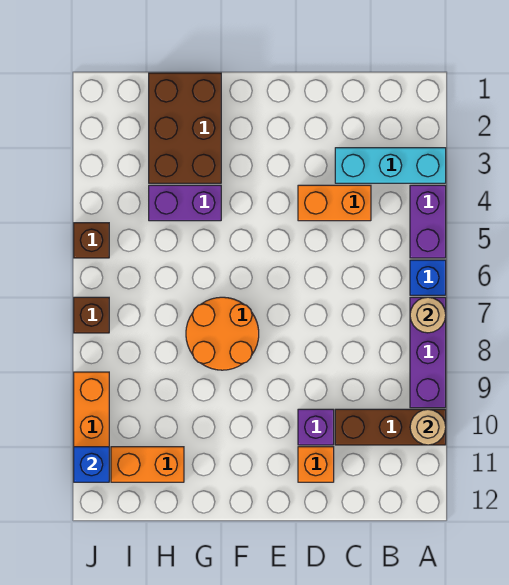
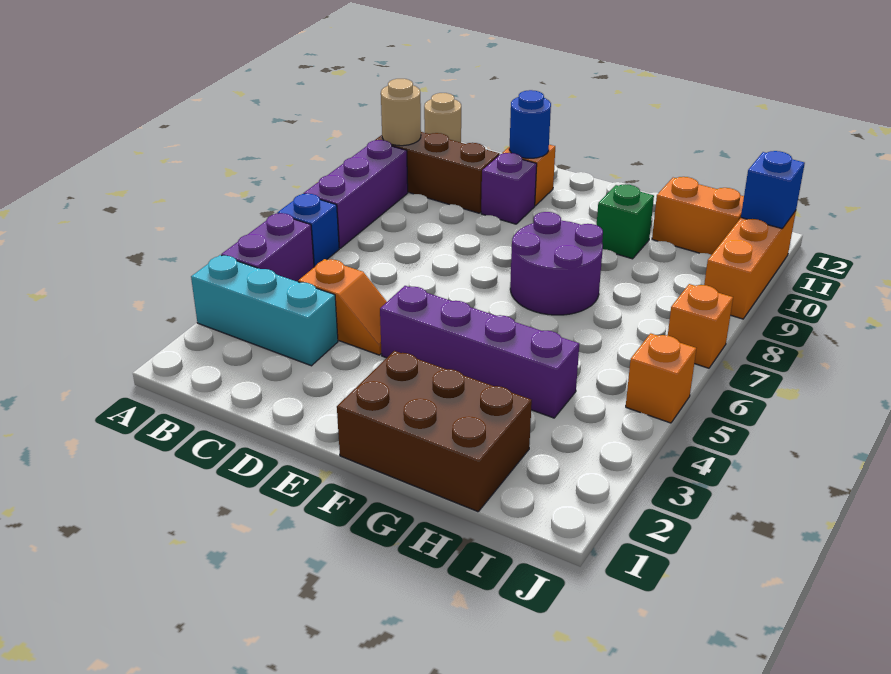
tan 1x1 round brick [410,297,446,333] -> tan 1x1 round brick moved to [424,93,461,143]
orange 1x2 brick [298,185,371,221] -> orange 1x2 slope [298,259,387,355]
none -> blue 1x1 round brick [509,90,551,158]
orange 2x2 round brick [186,297,259,370] -> purple 2x2 round brick [510,212,603,315]
brown 2x3 brick [149,73,221,183] -> brown 2x3 brick turned to [337,351,532,512]
purple 1x2 brick [149,185,221,221] -> purple 1x4 brick [380,286,579,418]
none -> green 1x1 brick [597,184,654,259]
brown 1x1 brick [74,223,109,258] -> orange 1x1 brick [626,333,696,423]
brown 1x1 brick [74,297,109,333] -> orange 1x1 brick [668,284,733,368]

